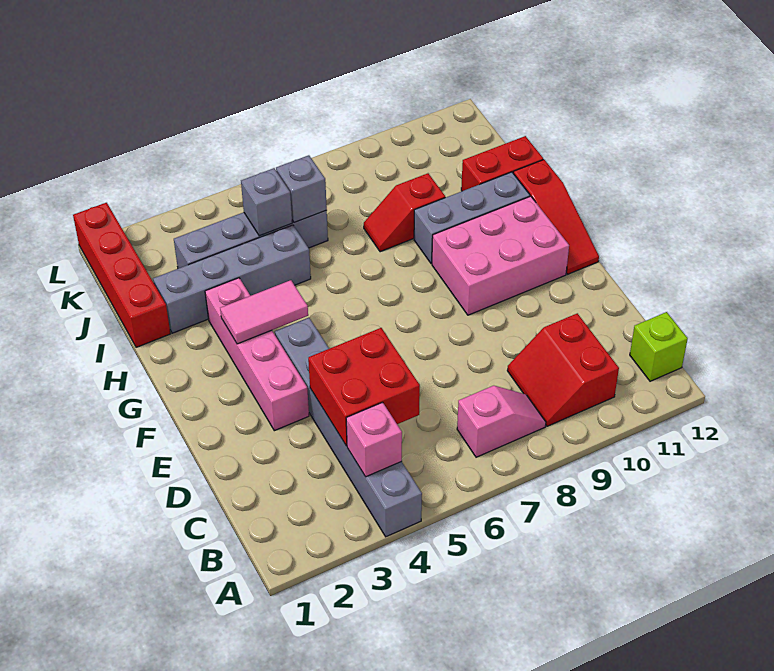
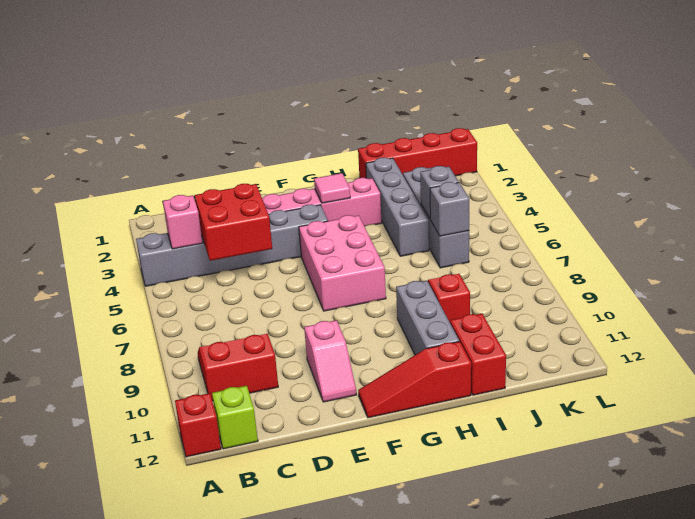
none -> red 1x1 brick [175,393,221,457]
pink 1x2 slope [457,386,546,457] -> pink 1x2 slope moved to [304,320,356,402]
pink 2x3 brick [432,196,569,315] -> pink 2x3 brick moved to [299,215,386,311]
pink 1x2 tile [220,280,308,344] -> pink 1x1 tile [314,173,350,203]

